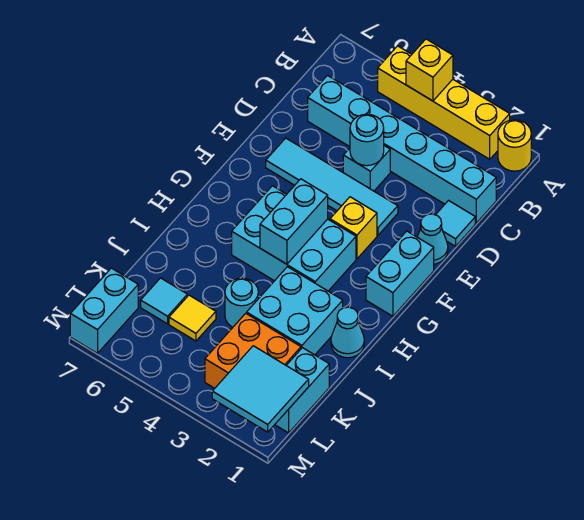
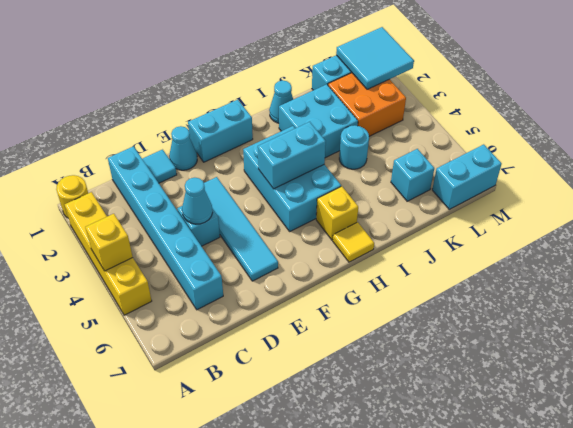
cyan 1x1 round brick [350,114,384,166] -> cyan 1x1 cone [182,178,213,224]
yellow 1x1 brick [330,197,377,259] -> yellow 1x1 brick moved to [316,186,358,240]
yellow 1x1 tile [169,295,216,341] -> yellow 1x1 tile moved to [333,222,374,262]
cyan 1x1 tile [141,278,187,324] -> cyan 1x1 brick [391,149,434,201]

